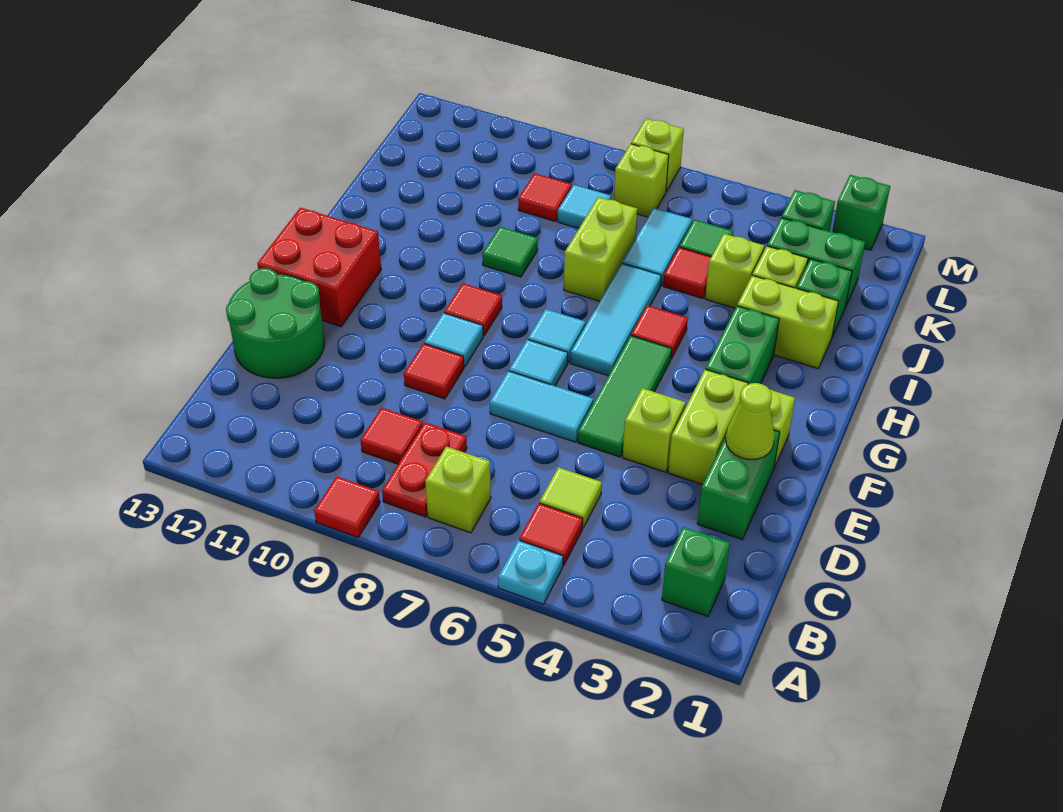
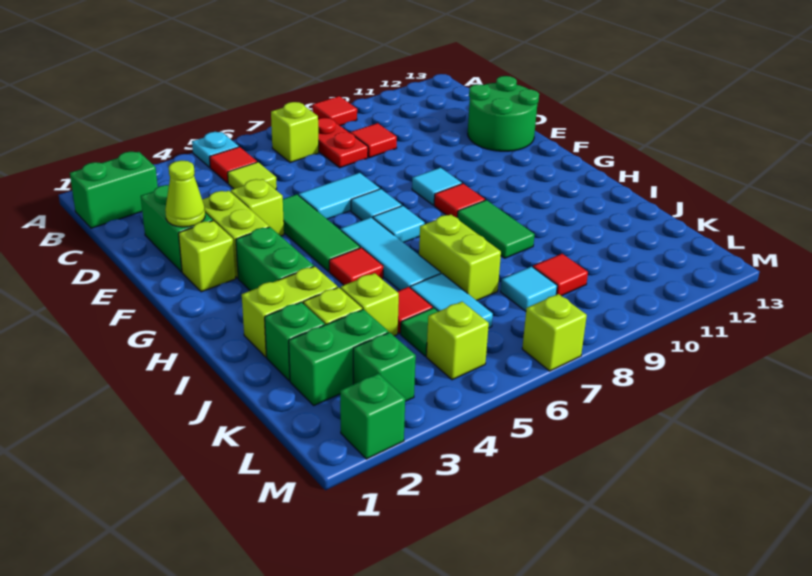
green 1x1 brick [662,527,730,616] -> green 1x2 brick [70,152,158,228]
red 1x1 tile [404,344,464,399] -> none
red 2x2 brick [257,208,381,327] -> none
green 1x1 tile [482,227,538,277] -> green 1x2 tile [457,200,535,258]
lime 1x1 brick [614,144,669,217] -> lime 1x1 brick moved to [426,302,489,380]

